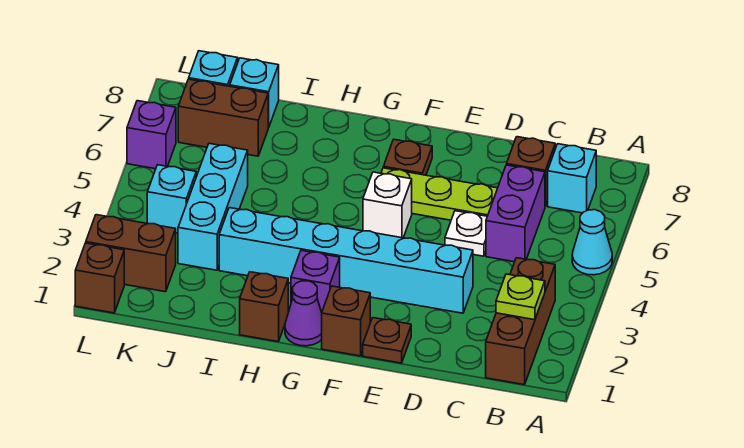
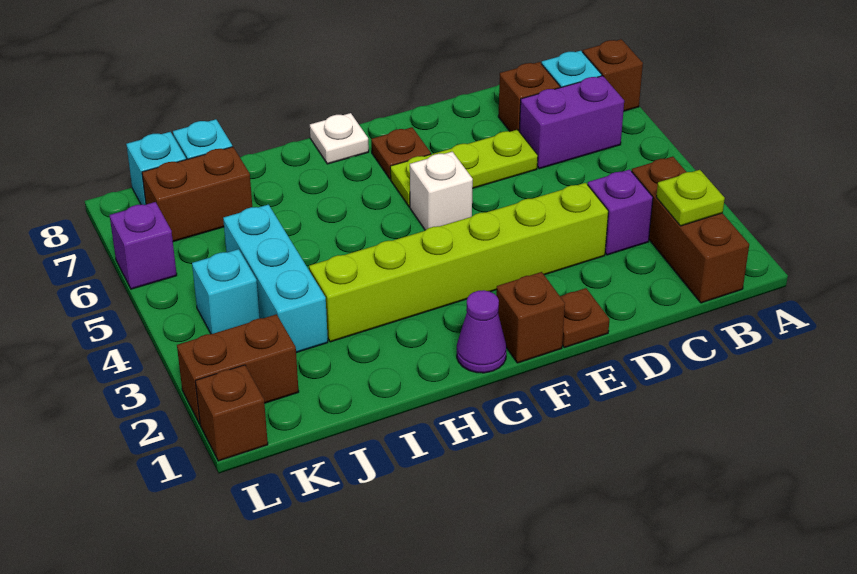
cyan 1x1 cone [572,210,612,275] -> none
purple 1x2 brick [486,165,545,262] -> purple 1x2 brick turned to [519,76,624,169]
cyan 1x6 brick [219,208,473,313] -> lime 1x6 brick [309,183,608,342]
white 1x1 plate [445,211,487,256] -> white 1x1 plate moved to [310,113,369,164]
purple 1x1 brick [291,250,340,313] -> purple 1x1 brick moved to [588,170,653,255]
brown 1x1 brick [240,272,288,342] -> brown 1x1 brick moved to [583,39,643,111]

